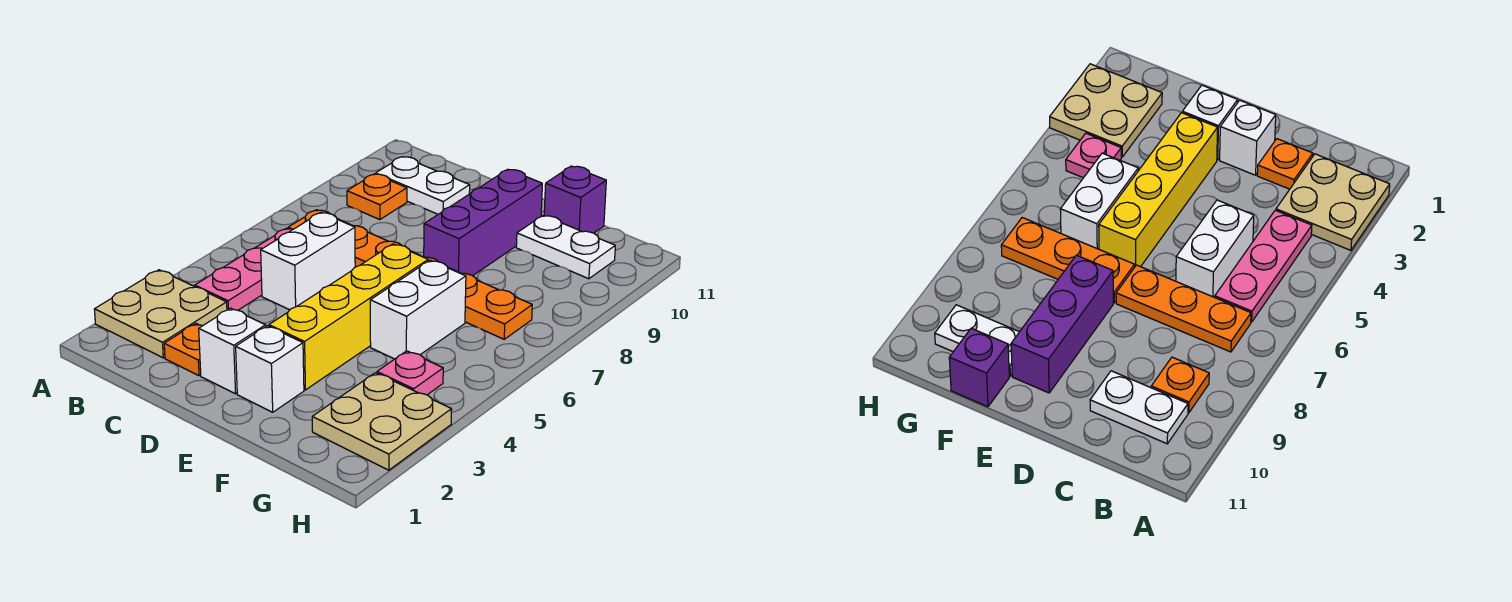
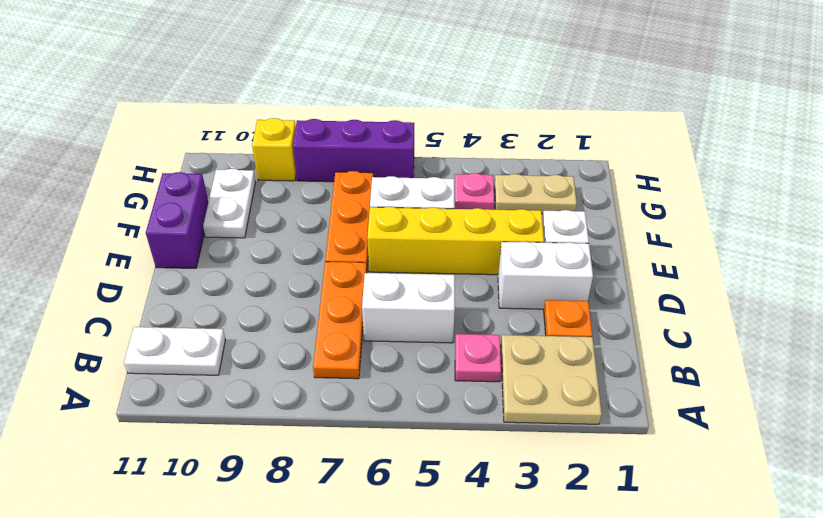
pink 1x3 plate [195,228,293,310] -> pink 1x1 plate [455,334,501,382]
orange 1x1 plate [347,174,407,220] -> none
white 1x2 plate [376,157,470,214] -> white 1x2 plate turned to [124,327,225,375]
white 1x1 brick [199,308,266,394] -> white 1x2 brick [498,242,593,309]
purple 1x3 brick [424,169,542,276] -> purple 1x3 brick moved to [293,119,414,182]
purple 1x1 brick [544,166,606,233] -> purple 1x2 brick [146,172,208,268]
tan 2x2 plate [312,373,452,470] -> tan 1x2 plate [494,174,577,214]
none -> yellow 1x1 brick [252,118,296,181]

